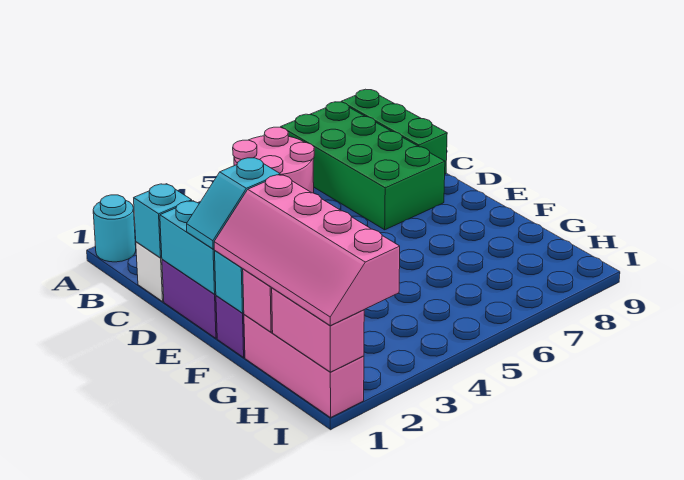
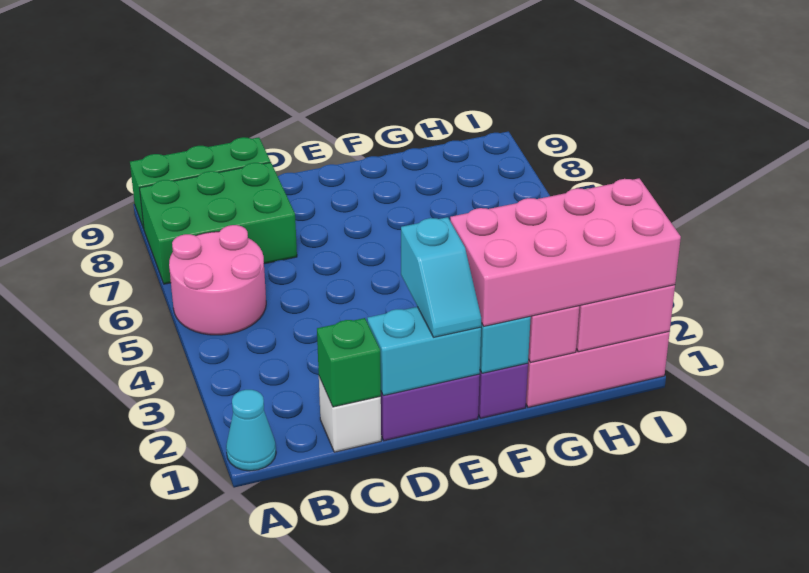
cyan 1x1 round brick [93,195,136,262] -> cyan 1x1 cone [226,390,276,471]
green 2x4 brick [281,102,445,230] -> green 2x3 brick [140,162,297,284]
cyan 1x1 brick [134,184,192,258] -> green 1x1 brick [317,318,381,407]
pink 2x4 slope [214,175,400,326] -> pink 2x4 brick [450,178,681,326]

